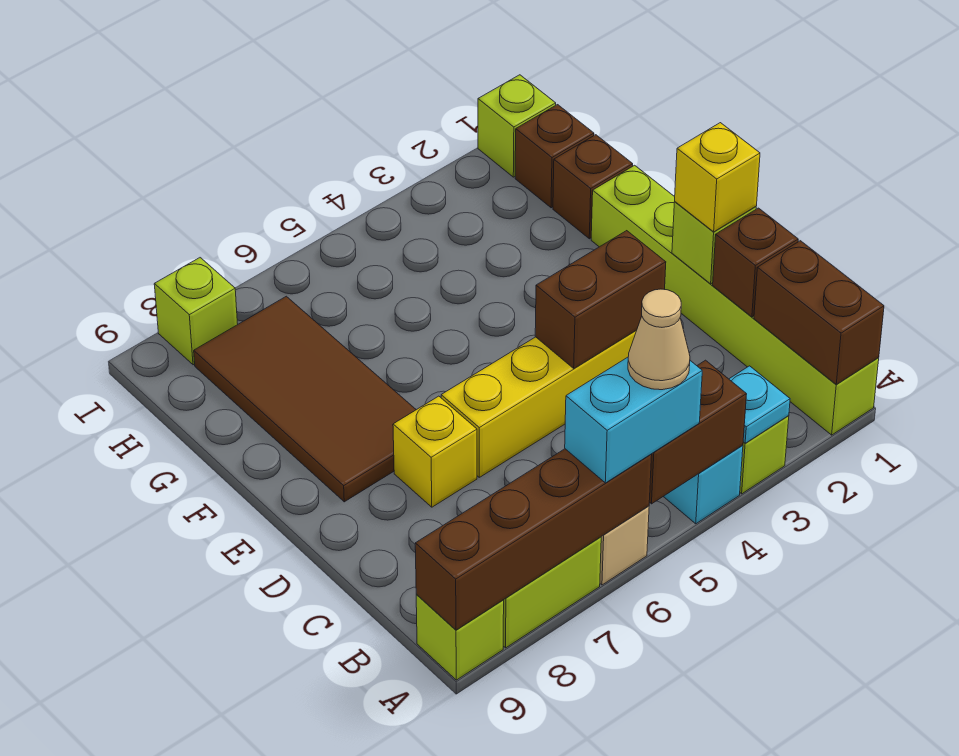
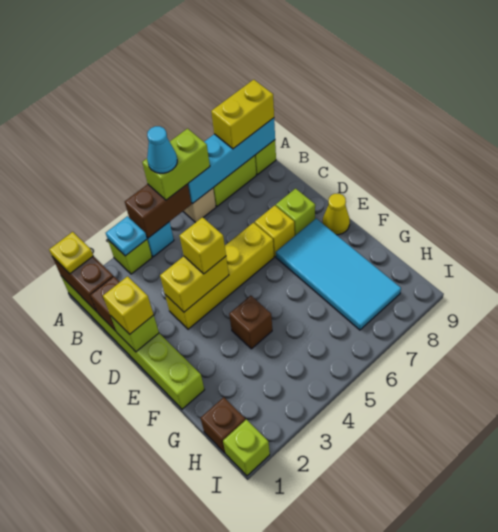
none -> yellow 1x1 plate [49,232,93,274]
cyan 1x2 brick [565,357,702,483] -> lime 1x2 brick [142,129,210,200]
tan 1x1 cone [628,289,690,390] -> cyan 1x1 cone [147,126,177,173]
brown 1x4 brick [415,449,652,630] -> cyan 1x4 brick [188,118,275,204]
none -> yellow 1x2 brick [211,80,274,149]
brown 1x2 brick [535,231,666,368] -> yellow 1x2 brick [160,256,229,312]
none -> yellow 1x1 brick [180,217,226,274]
brown 2x4 tile [194,296,416,502] -> cyan 2x4 tile [276,219,401,330]
none -> yellow 1x1 cone [323,194,350,235]
brown 1x1 brick [553,135,633,239] -> brown 1x1 brick moved to [229,296,272,349]
lime 1x1 brick [154,258,238,365] -> lime 1x1 brick moved to [276,189,315,235]

